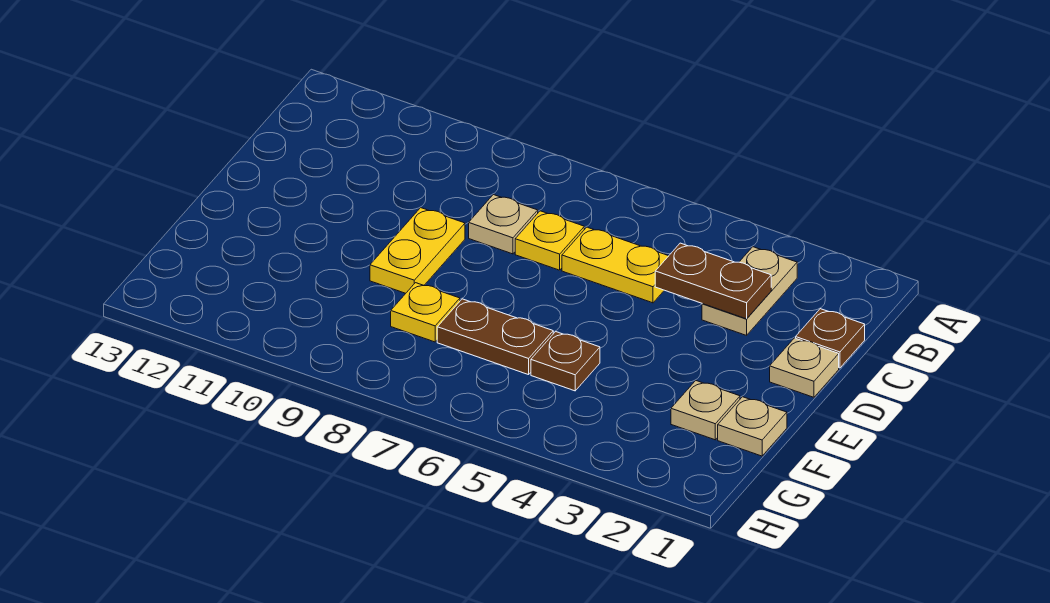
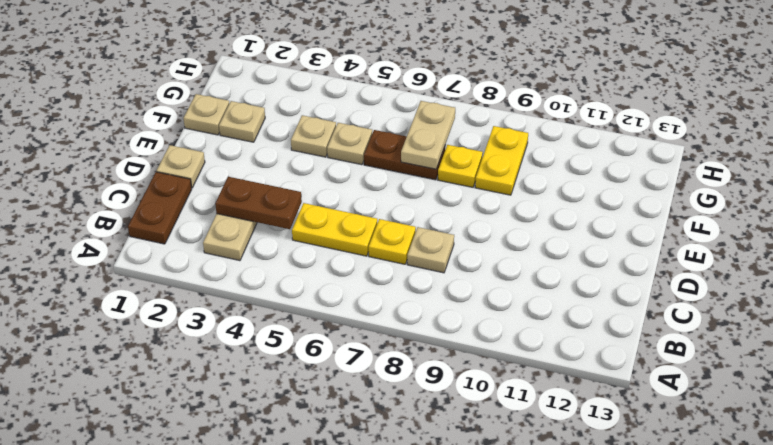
brown 1x1 plate [796,309,865,368] -> brown 1x2 plate [128,172,192,244]
yellow 1x2 plate [370,208,465,293] -> yellow 1x2 plate moved to [475,126,528,195]
none -> tan 1x1 plate [291,115,336,157]
brown 1x1 plate [531,332,600,391] -> tan 1x1 plate [327,123,372,165]
none -> tan 1x2 plate [401,101,455,169]

